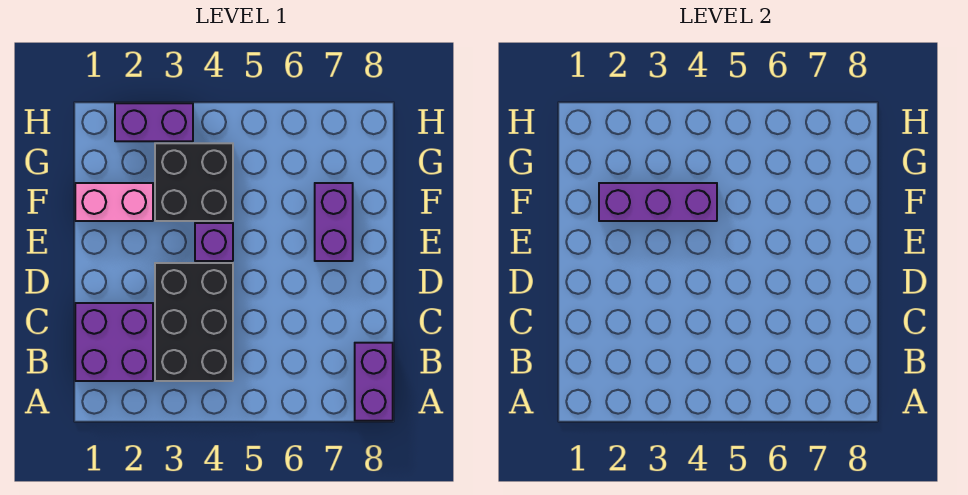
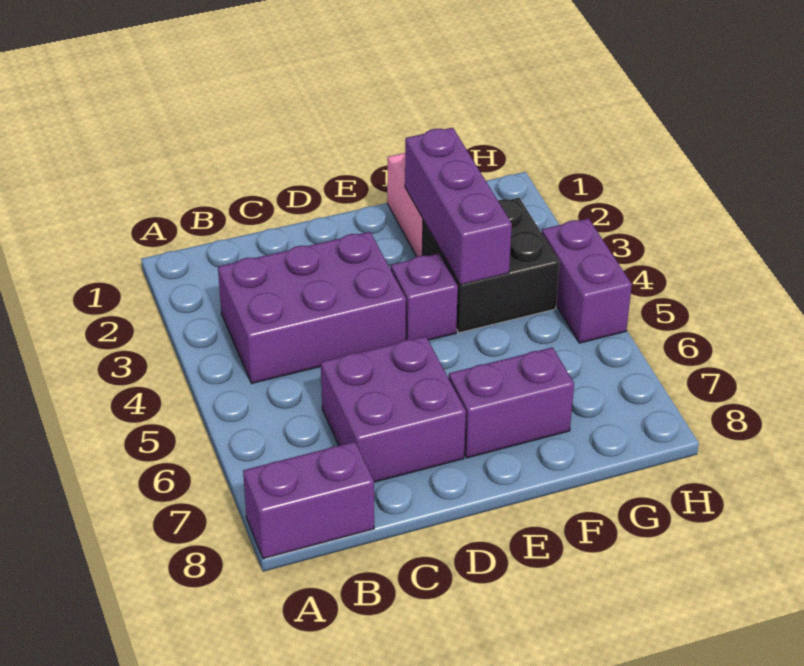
purple 2x2 brick [75,303,153,381] -> purple 2x2 brick moved to [321,336,466,482]
black 2x3 brick [155,263,233,381] -> purple 2x3 brick [218,232,406,383]
purple 1x2 brick [115,103,193,141] -> purple 1x2 brick moved to [542,218,632,343]

